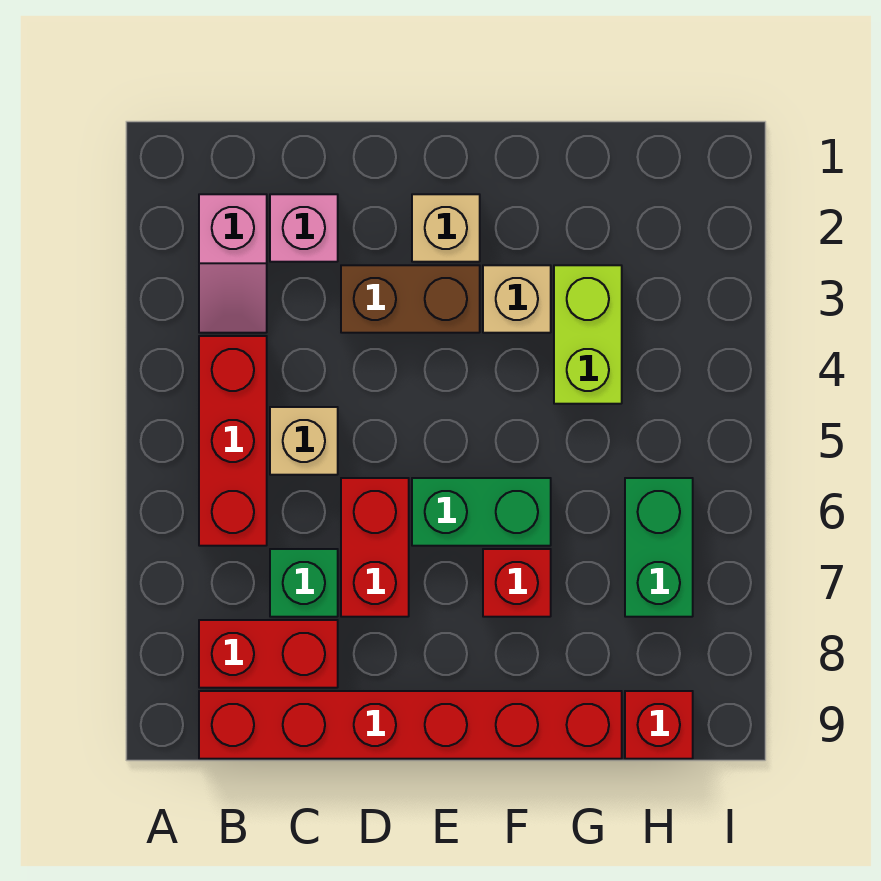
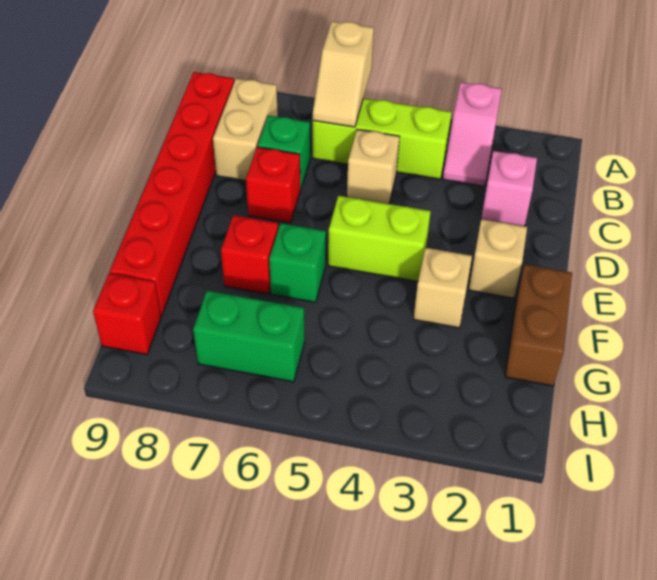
none -> tan 1x2 slope [313,21,374,127]
pink 1x2 slope [199,194,267,333] -> pink 1x2 slope turned to [443,82,502,186]
red 1x3 brick [199,336,267,546] -> lime 1x3 brick [313,98,452,179]
red 1x2 brick [199,620,338,688] -> tan 1x2 brick [213,79,278,181]
brown 1x2 brick [341,265,480,333] -> brown 1x2 brick moved to [505,265,572,386]
red 1x2 brick [341,478,409,617] -> red 1x1 brick [246,147,300,223]
green 1x2 brick [412,478,551,546] -> green 1x1 brick [269,223,326,302]
lime 1x2 brick [554,265,622,404] -> lime 1x2 brick moved to [328,196,431,281]

